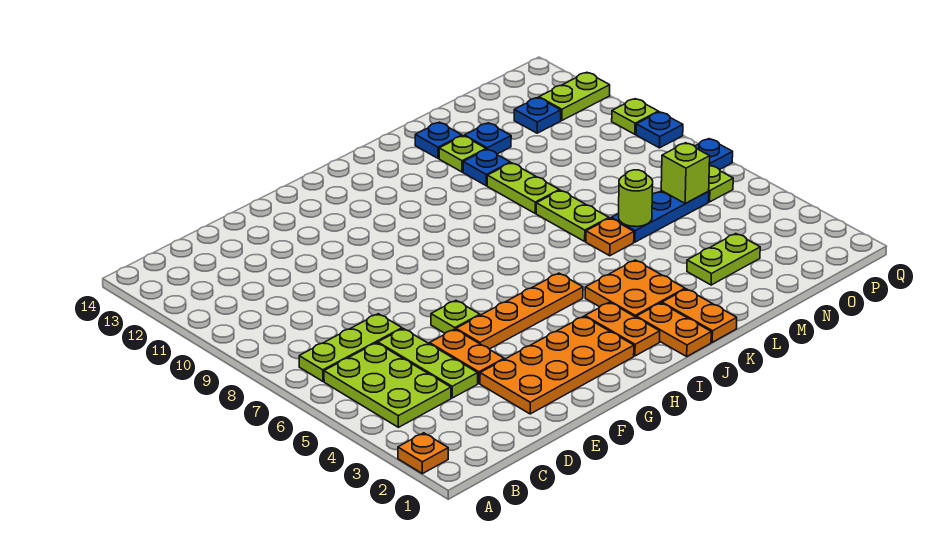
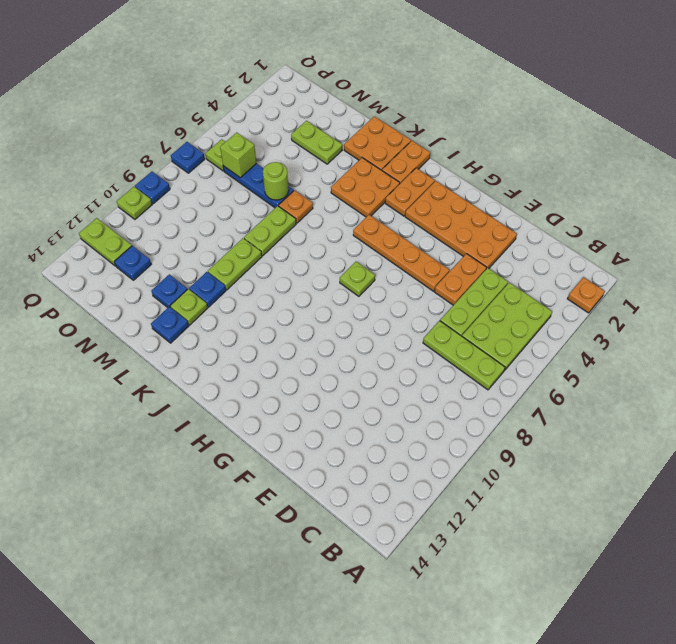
lime 1x1 plate [431,301,480,333] -> lime 1x1 plate moved to [340,262,375,296]
orange 1x2 plate [662,289,737,342] -> orange 2x2 plate [344,116,411,170]

